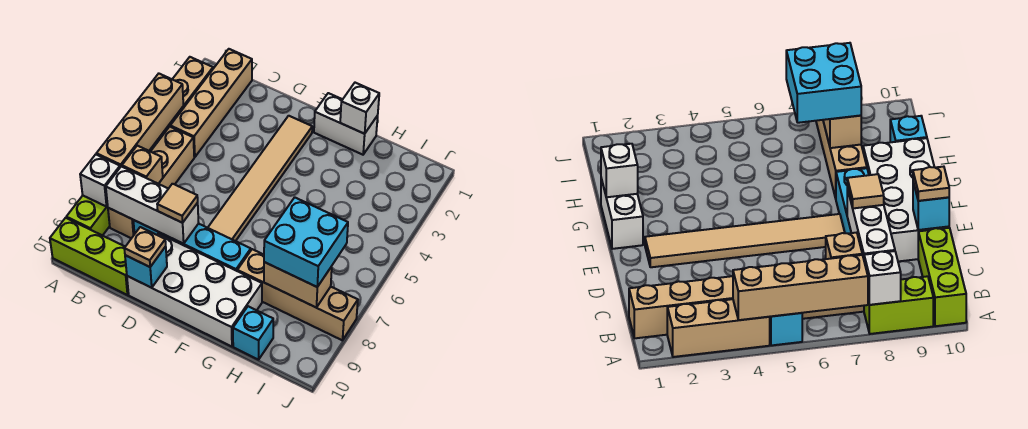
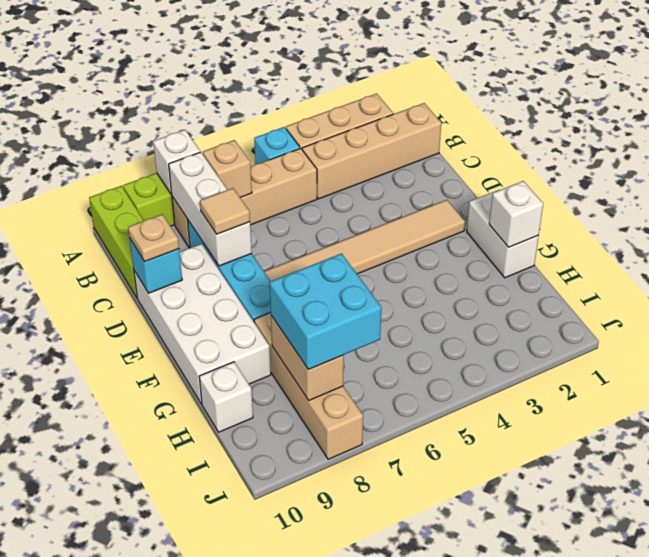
tan 1x4 brick [96,74,183,167] -> none
cyan 1x1 brick [233,306,273,360] -> white 1x1 brick [199,362,253,432]

